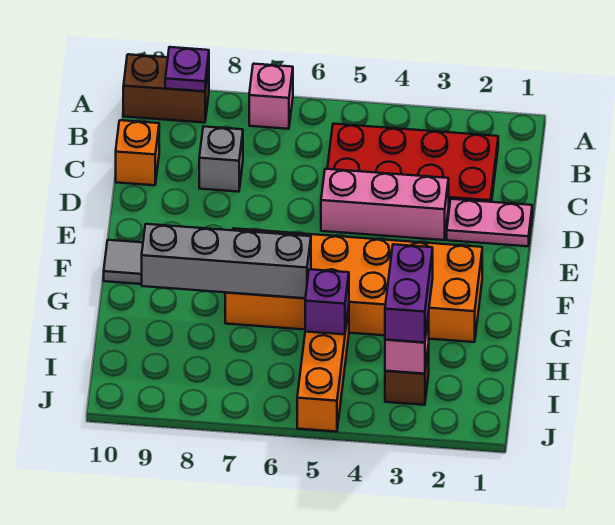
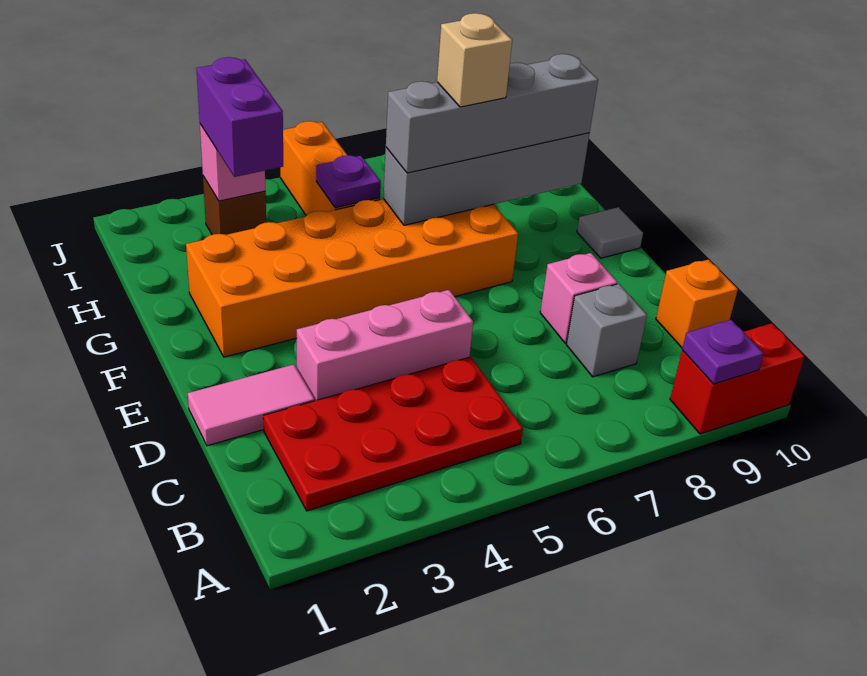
pink 1x1 brick [249,64,293,129] -> pink 1x1 brick moved to [540,253,618,343]
brown 1x2 brick [123,54,209,123] -> red 1x2 brick [670,323,805,434]
pink 1x2 plate [447,199,532,246] -> pink 1x2 tile [188,365,315,446]
none -> grey 1x4 brick [386,54,598,173]
none -> tan 1x1 brick [437,13,512,107]
purple 1x1 brick [305,269,349,334] -> purple 1x1 plate [316,155,381,208]

